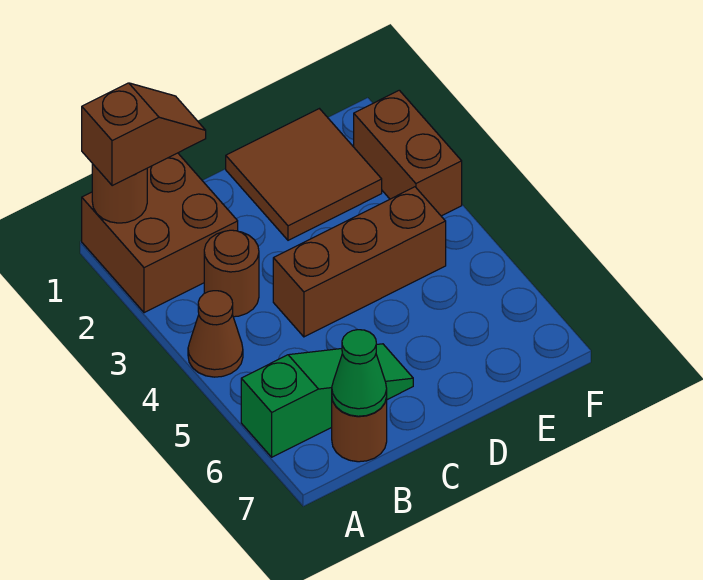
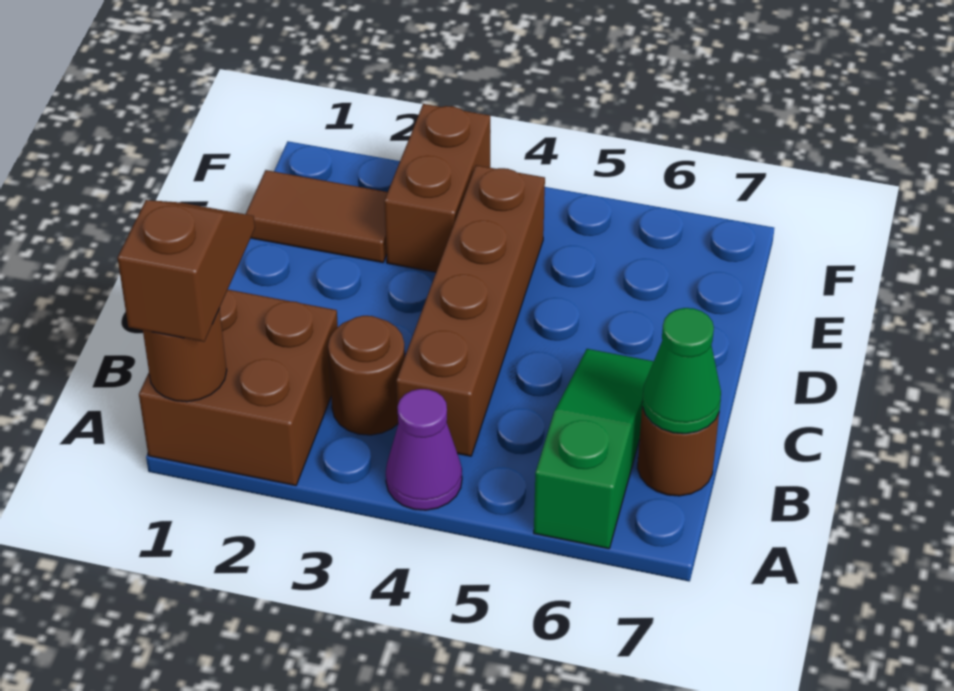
brown 1x1 cone [188,291,243,377] -> purple 1x1 cone [386,389,462,510]
brown 1x3 brick [273,187,446,337] -> brown 1x4 brick [396,165,545,456]
brown 2x2 tile [226,109,382,240] -> brown 1x2 tile [246,170,388,262]
brown 1x2 brick [354,90,462,216] -> brown 1x2 brick turned to [384,104,490,272]

